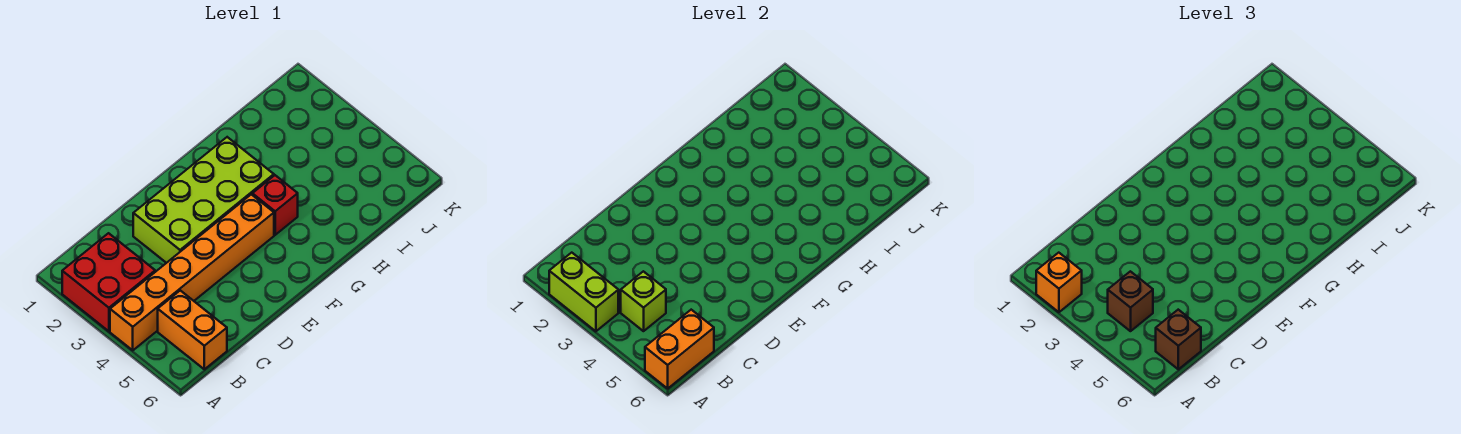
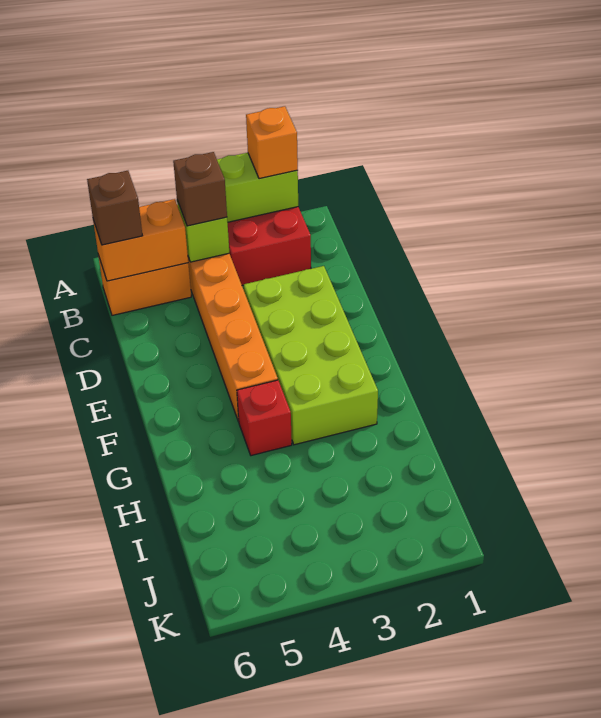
orange 1x2 brick [645,310,714,388] -> orange 1x2 brick turned to [93,199,188,281]

